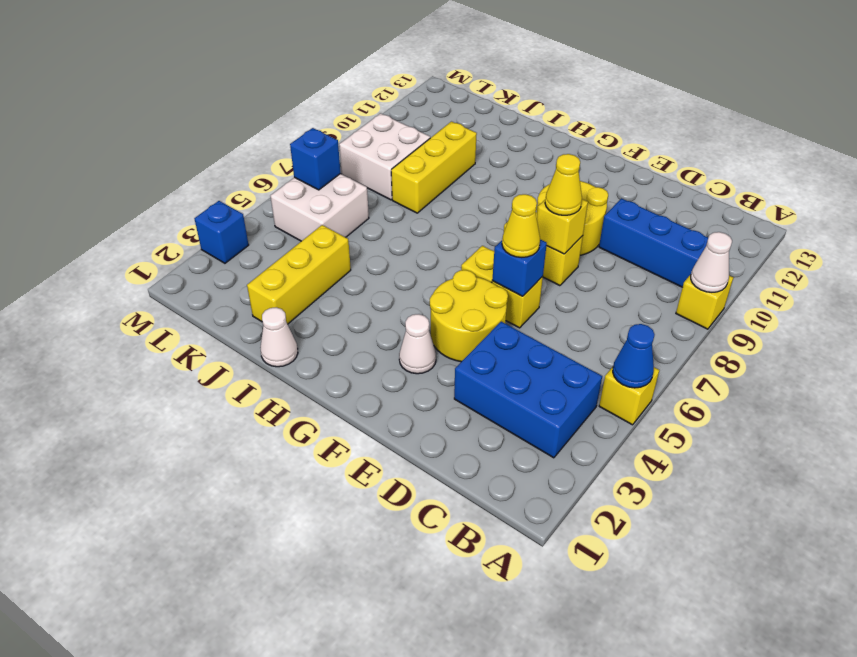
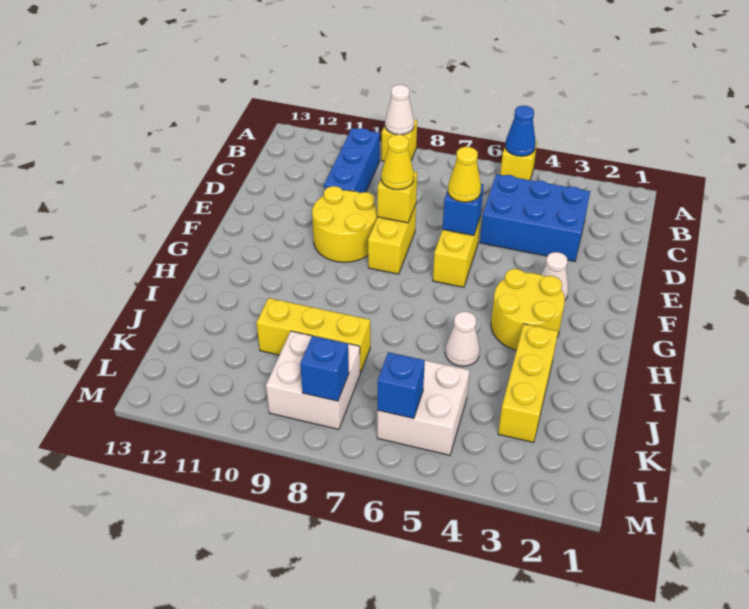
blue 2x3 brick [454,322,602,458] -> blue 2x3 brick turned to [480,174,590,261]
yellow 2x2 round brick [430,270,508,362] -> yellow 2x2 round brick moved to [491,269,565,350]
white 1x1 cone [260,307,298,367] -> white 1x1 cone moved to [445,312,480,366]
yellow 1x3 brick [247,225,351,324] -> yellow 1x3 brick turned to [498,324,558,443]
blue 1x1 brick [194,201,249,263] -> blue 1x1 brick moved to [300,336,349,401]

